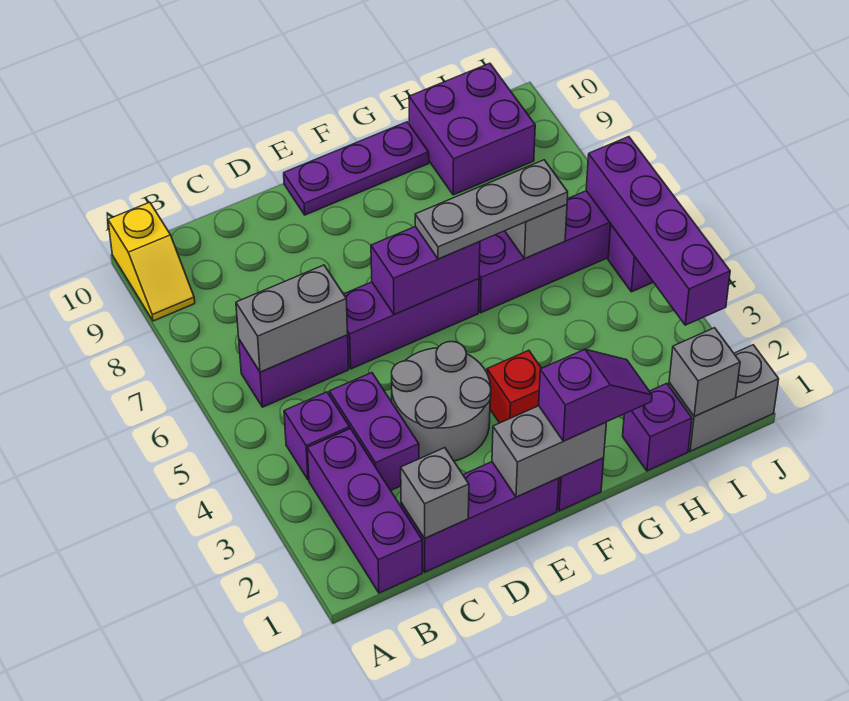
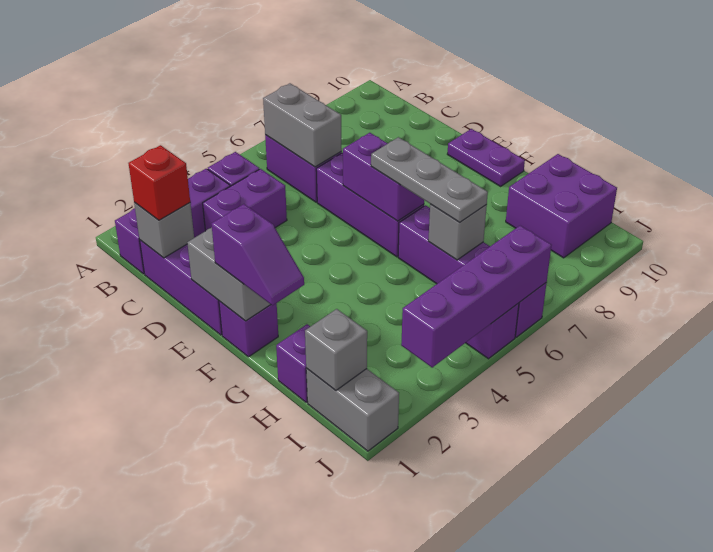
yellow 1x2 slope [108,202,195,321] -> none
grey 2x2 round brick [392,341,491,461] -> none
purple 1x3 plate [284,122,429,215] -> purple 1x2 plate [448,129,525,186]
red 1x1 brick [487,350,541,423] -> red 1x1 brick moved to [128,145,190,220]

